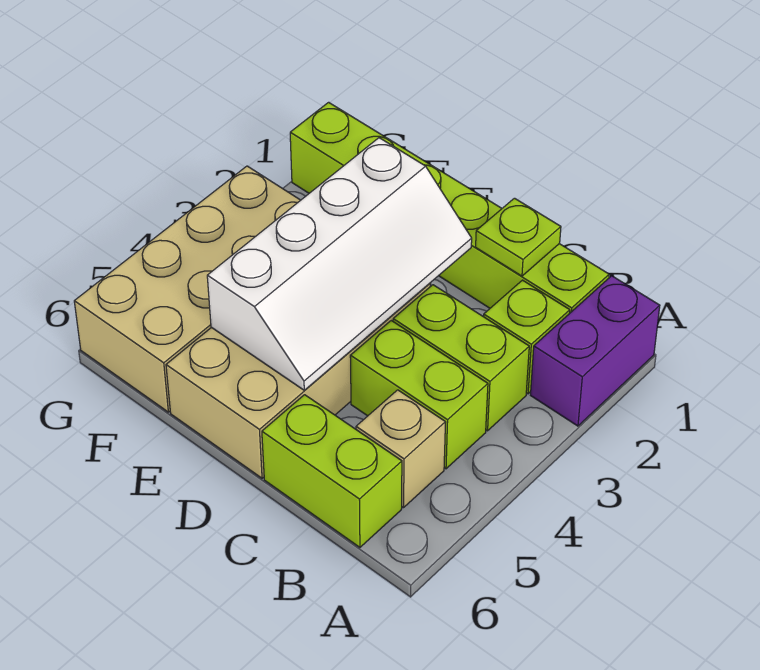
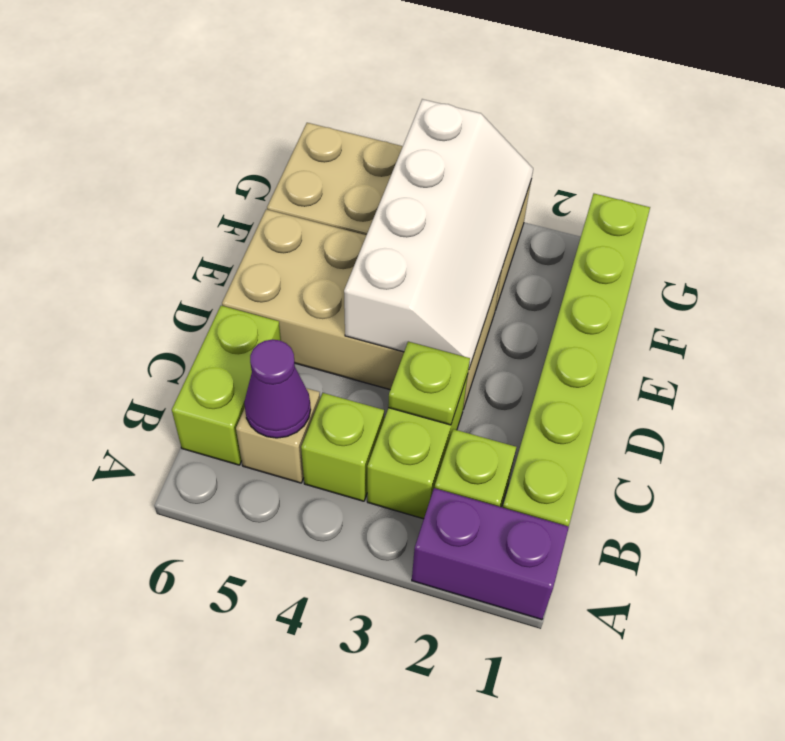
lime 1x2 brick [350,321,488,469] -> lime 1x1 brick [301,393,384,501]
none -> purple 1x1 cone [244,340,311,438]
lime 1x1 plate [476,198,561,276] -> lime 1x1 plate moved to [388,342,470,425]
white 2x4 slope [207,138,472,390] -> white 2x4 slope turned to [344,99,533,368]

